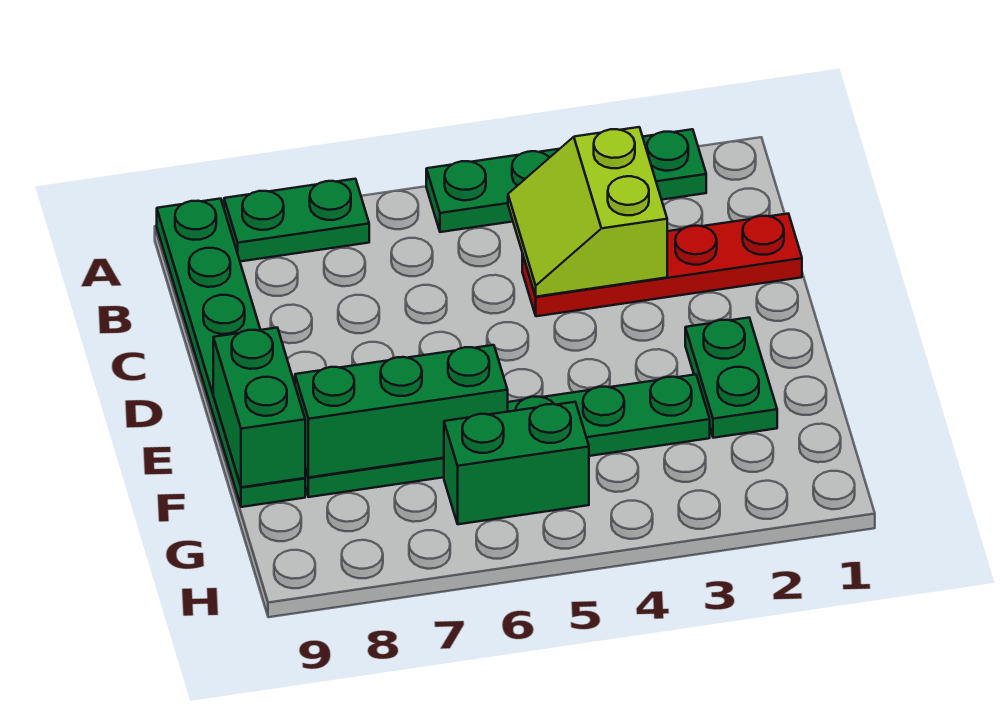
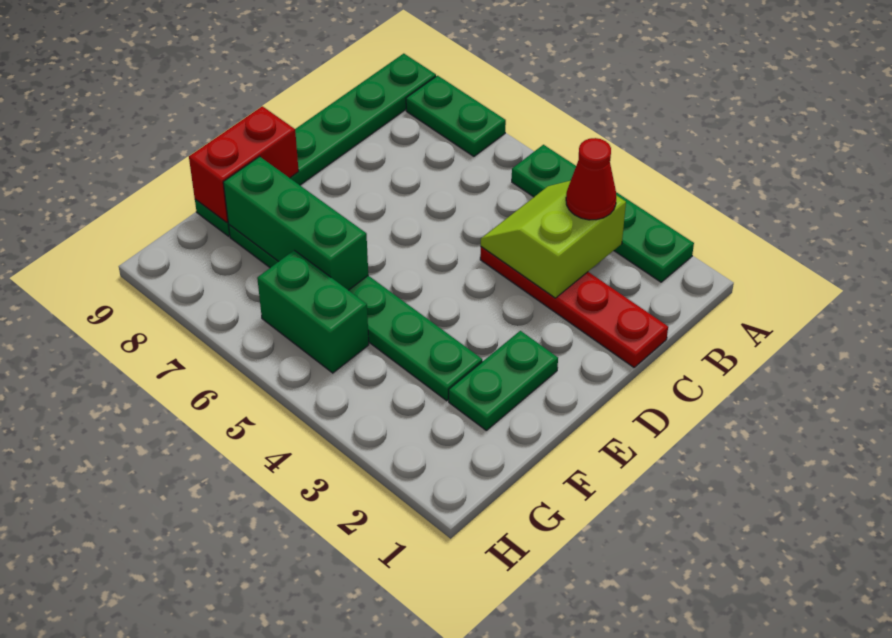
none -> red 1x1 cone [566,138,616,220]
green 1x2 brick [213,328,305,487] -> red 1x2 brick [189,106,299,223]

